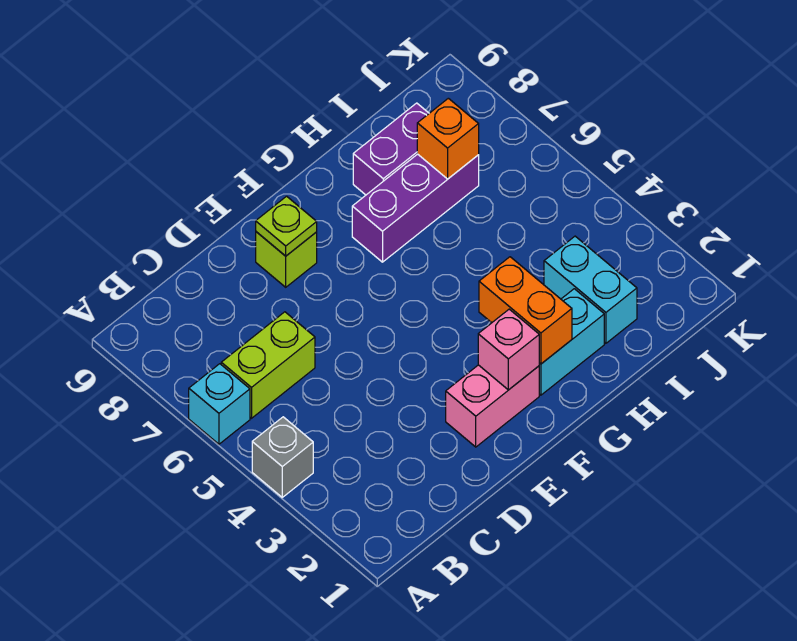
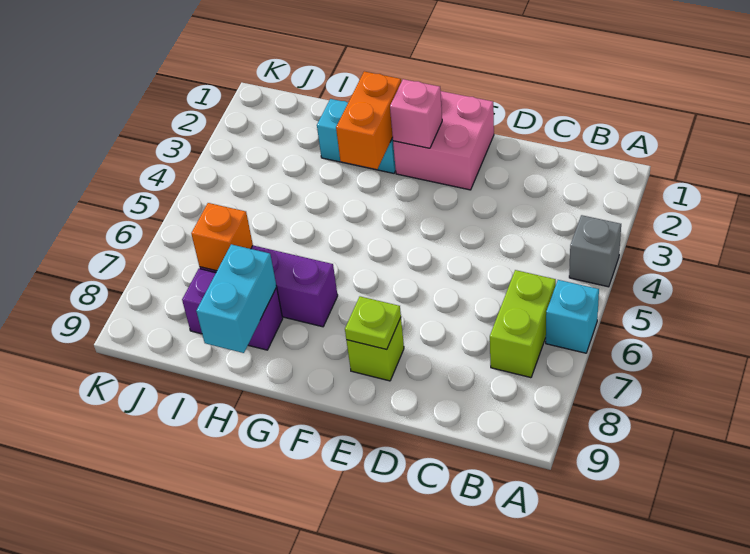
lime 1x2 brick [221,312,315,418] -> lime 1x2 brick turned to [490,270,556,378]
pink 1x2 brick [446,365,539,447] -> pink 2x2 brick [393,91,494,190]
cyan 1x2 brick [544,236,637,343] -> cyan 1x2 brick moved to [196,244,277,353]

